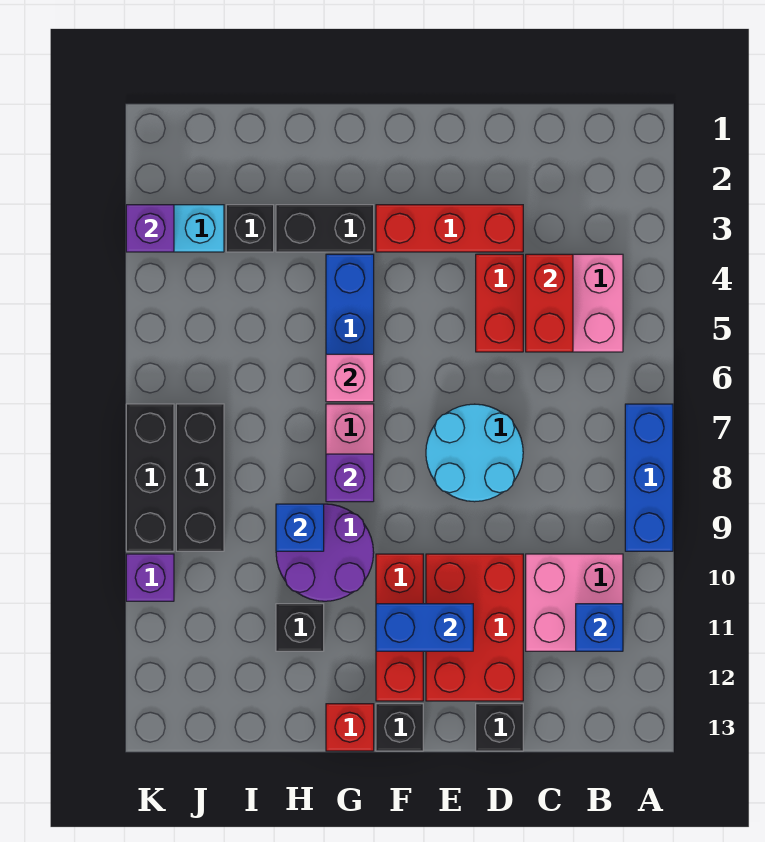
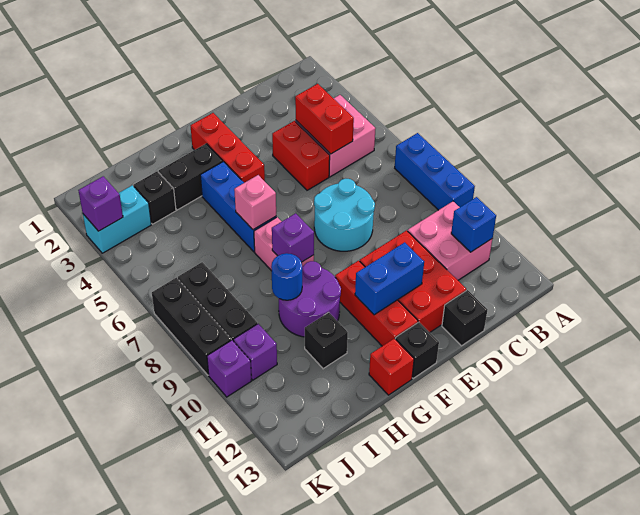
red 1x3 brick [376,205,523,252] -> red 1x3 brick turned to [191,113,265,183]
blue 1x1 brick [276,504,324,551] -> blue 1x1 round brick [271,253,302,300]
none -> purple 1x1 brick [233,324,277,380]

